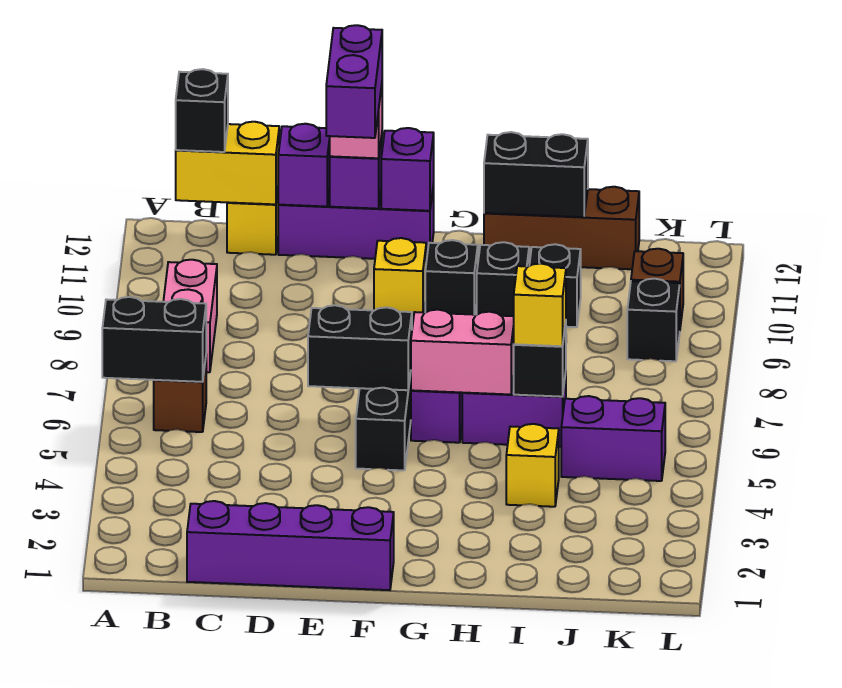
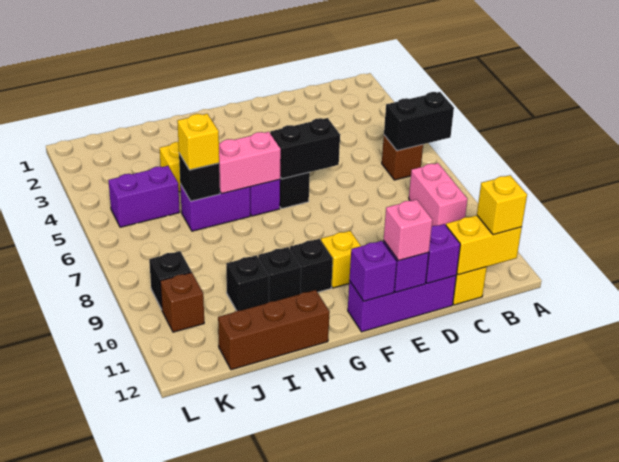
black 1x1 brick [176,69,228,152] -> yellow 1x1 brick [477,175,527,235]
purple 1x4 brick [187,501,394,590] -> none
purple 1x2 brick [326,25,382,138] -> none
black 1x2 brick [484,132,588,217] -> none

